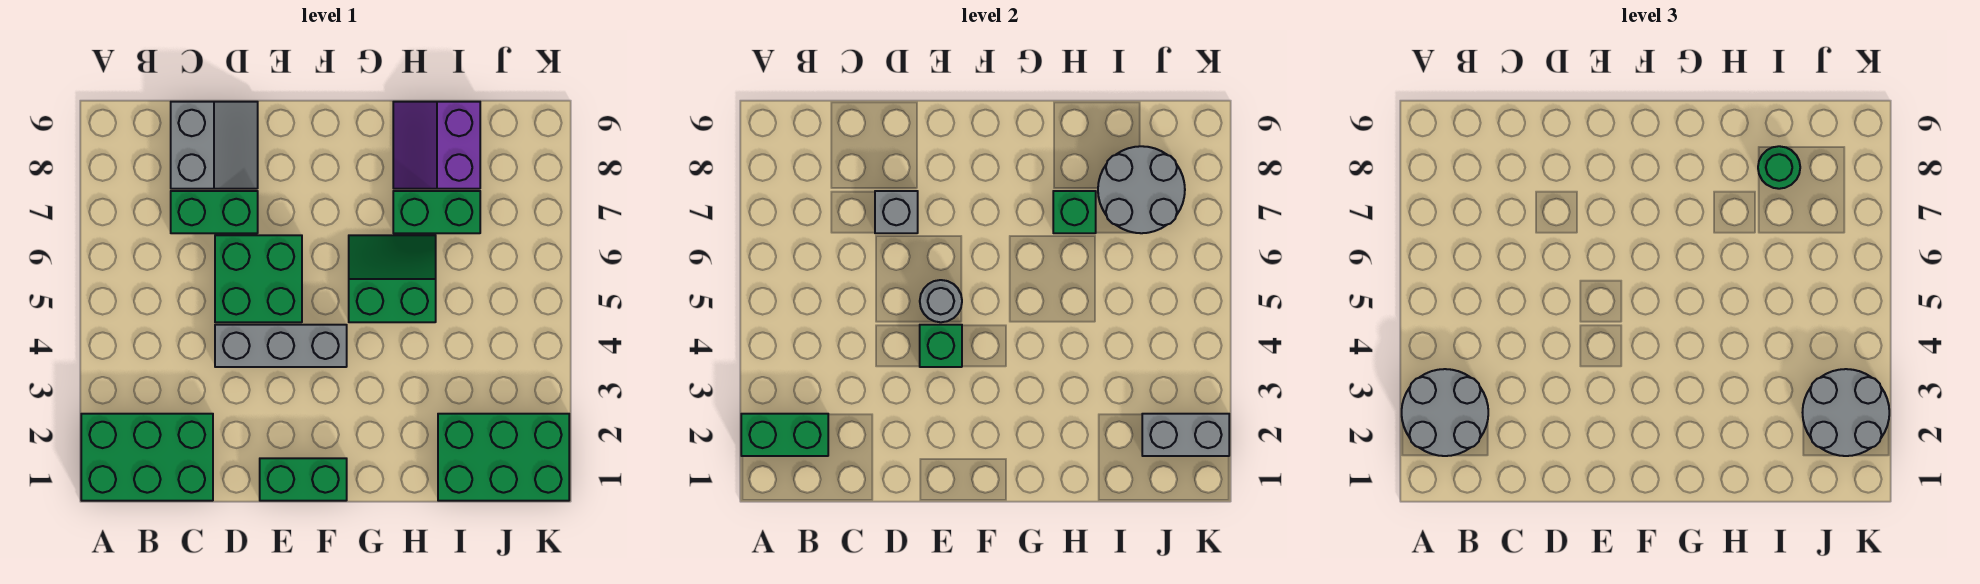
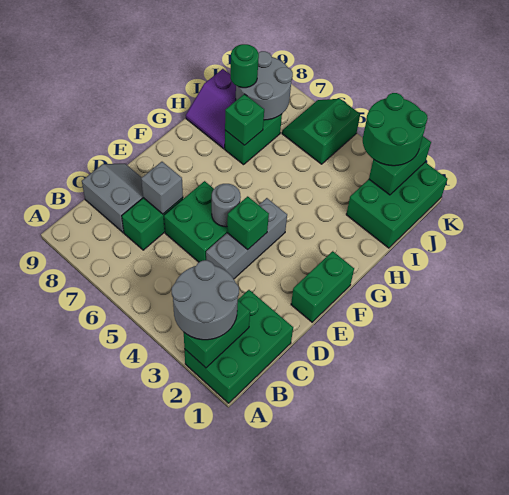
green 2x2 slope [349,235,436,322] -> green 2x2 slope moved to [282,99,360,164]
grey 1x2 brick [1142,414,1229,456] -> green 1x2 brick [369,136,431,195]
grey 2x2 round brick [1803,369,1889,456] -> green 2x2 round brick [363,93,428,166]

